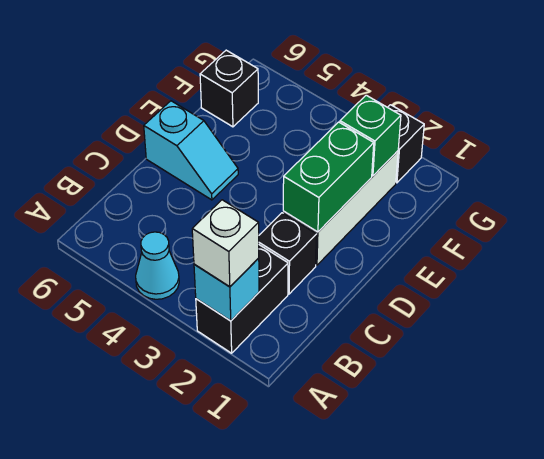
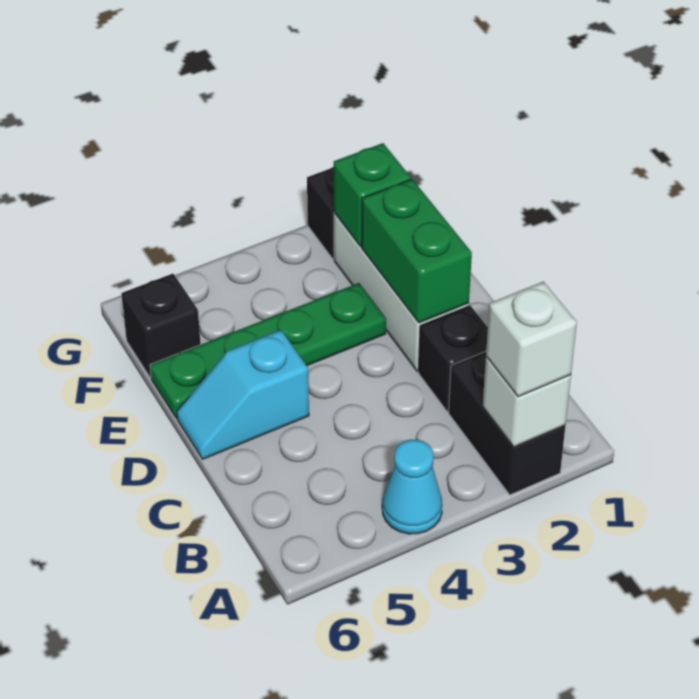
cyan 1x1 brick [194,258,259,321] -> white 1x1 brick [483,357,571,447]
cyan 1x2 slope [144,101,238,200] -> cyan 1x2 slope turned to [177,330,309,459]
none -> green 1x4 plate [150,283,386,418]

